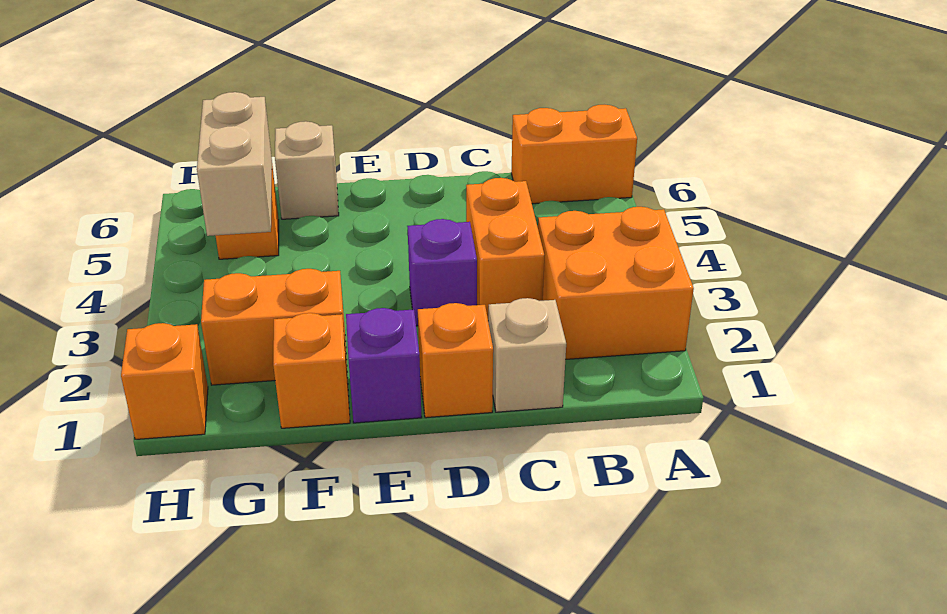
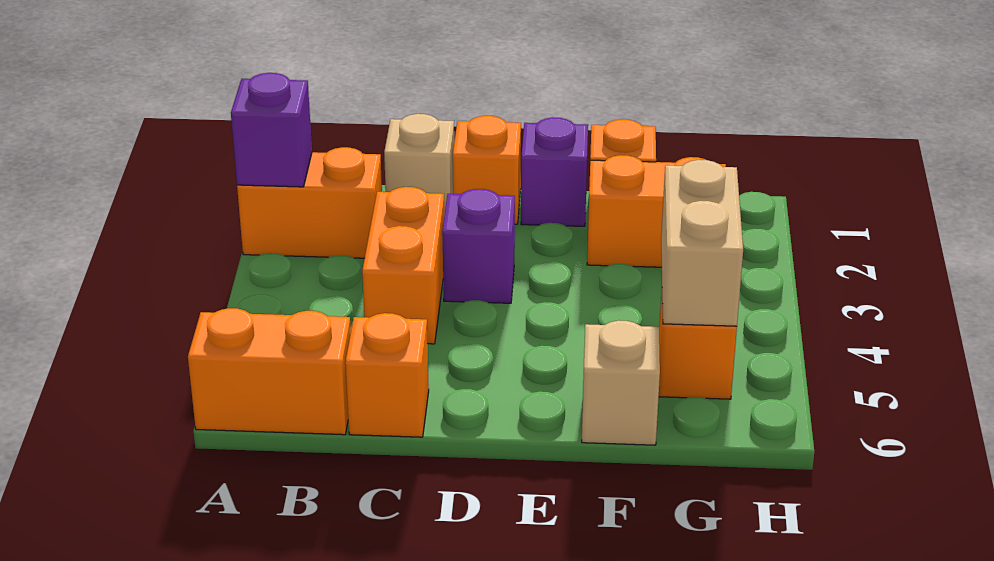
orange 2x2 brick [538,207,694,359] -> orange 1x2 brick [237,147,382,258]
none -> purple 1x1 brick [231,73,312,187]
orange 1x1 brick [121,323,208,440] -> orange 1x1 brick moved to [345,313,429,437]

